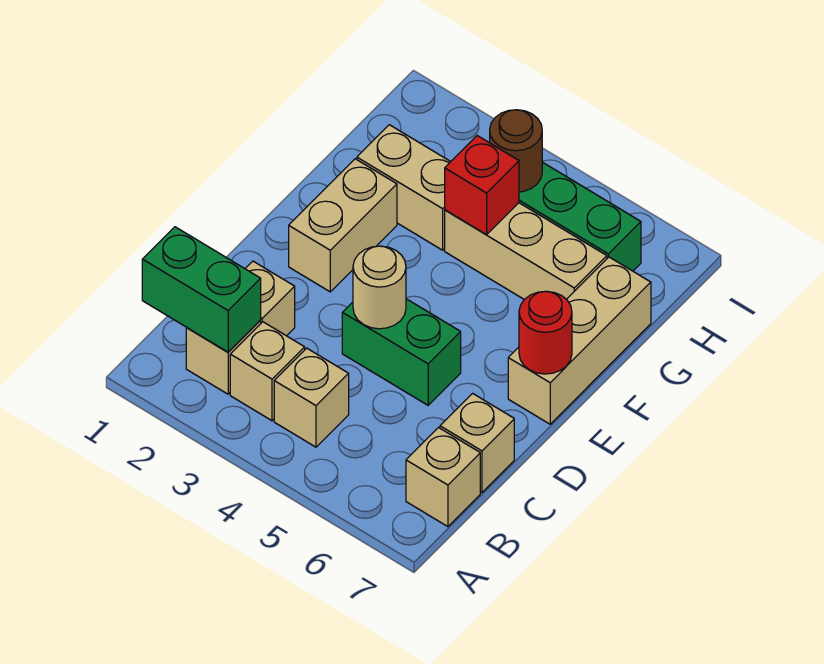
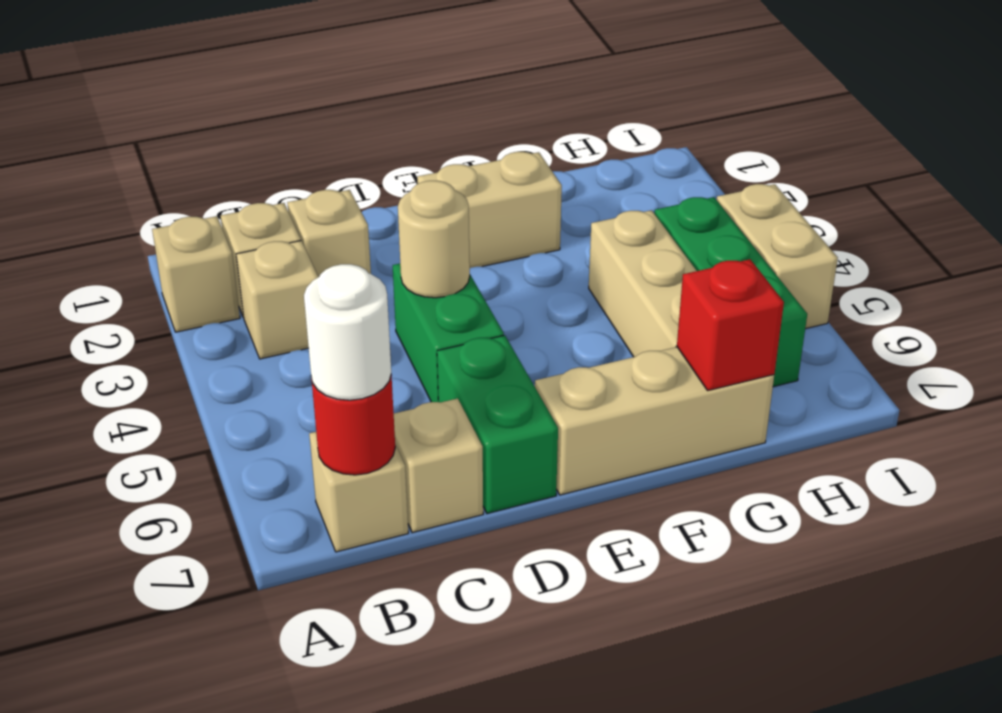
green 1x2 brick [142,227,261,352] -> green 1x2 brick moved to [437,335,558,514]
tan 1x1 brick [274,348,349,447] -> tan 1x1 brick moved to [152,216,240,332]
none -> white 1x1 round brick [304,264,391,400]
red 1x1 round brick [519,291,572,374] -> red 1x1 round brick moved to [311,375,395,475]
tan 1x2 brick [357,125,451,250] -> tan 1x2 brick moved to [717,184,838,329]
red 1x1 brick [445,136,519,235] -> red 1x1 brick moved to [677,259,784,390]
brown 1x1 round brick [490,110,542,192] -> none

